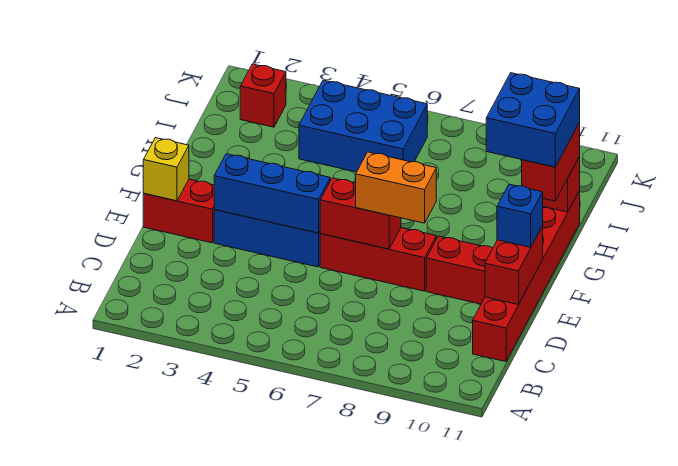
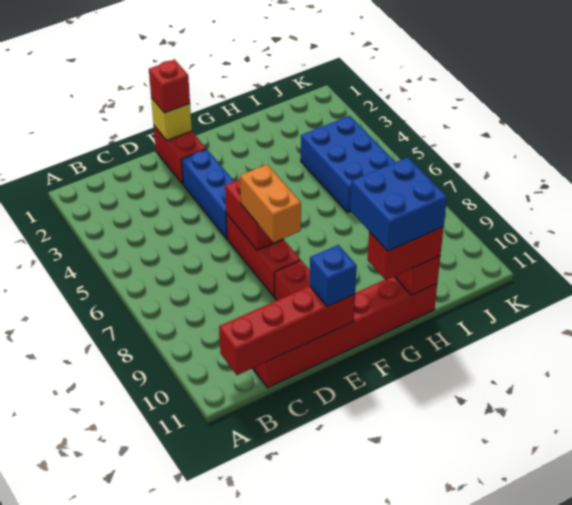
red 1x2 brick [485,226,543,305] -> red 1x4 brick [219,286,355,375]
blue 1x3 brick [214,154,330,233] -> none
red 1x1 brick [240,64,286,127] -> red 1x1 brick moved to [149,60,190,113]

